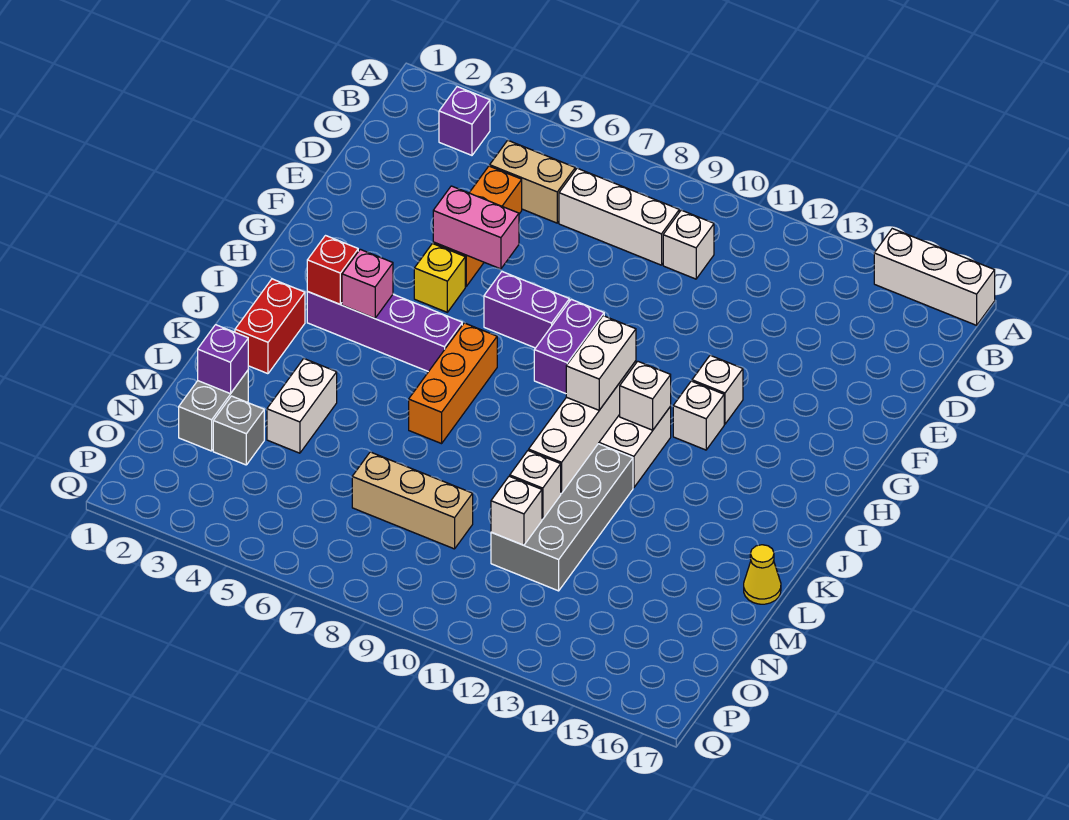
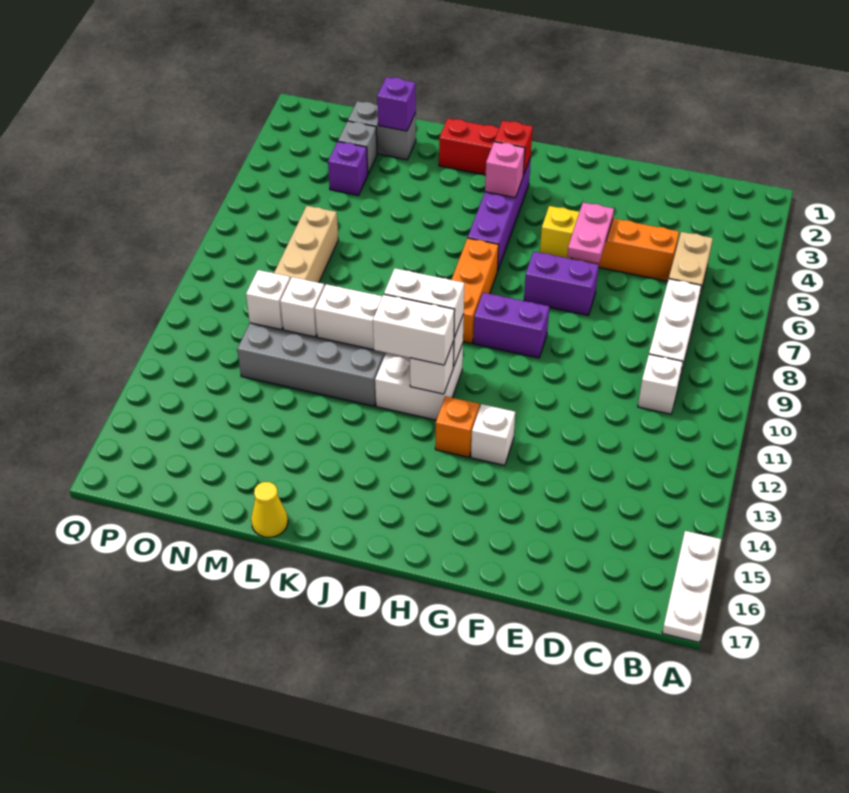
white 1x3 brick [874,229,995,325] -> white 1x3 plate [662,531,721,643]
purple 1x1 brick [439,87,490,155] -> purple 1x1 brick moved to [328,142,368,195]
pink 1x2 brick [433,186,519,269] -> pink 1x2 plate [567,203,614,263]
purple 1x2 brick [484,272,569,348] -> purple 1x2 brick turned to [524,252,599,315]
white 1x1 brick [673,381,724,450] -> orange 1x1 brick [435,396,479,457]
orange 1x3 brick [409,323,497,444] -> orange 1x3 brick turned to [451,238,499,344]
white 1x2 brick [267,359,337,453] -> white 1x2 brick moved to [373,295,455,365]

